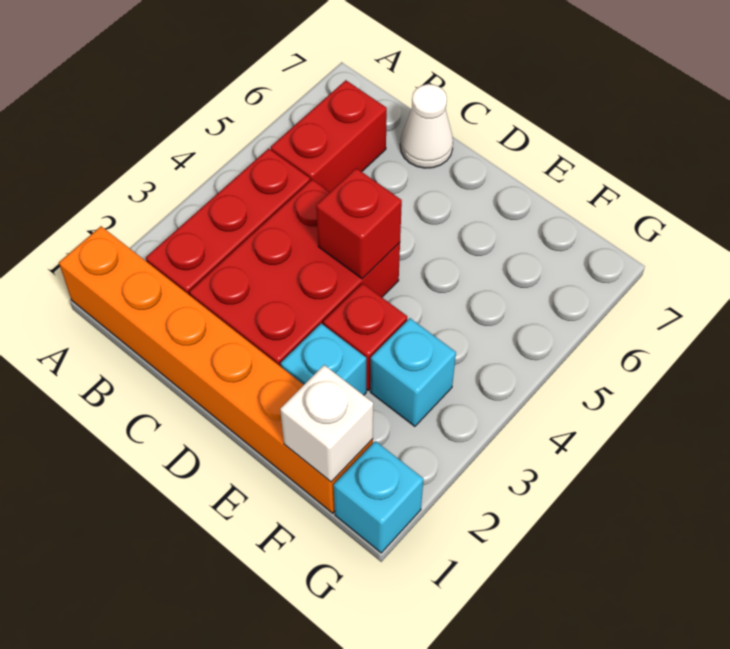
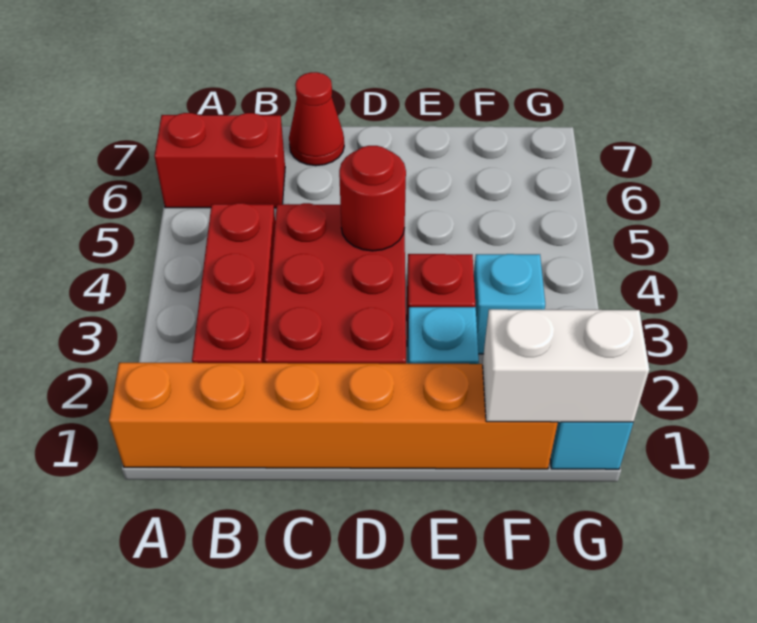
red 1x2 brick [271,80,387,192] -> red 1x2 brick turned to [154,113,285,208]
white 1x1 cone [400,84,453,168] -> red 1x1 cone [289,72,344,166]
red 1x1 brick [316,168,402,279] -> red 1x1 round brick [339,146,406,251]
white 1x1 brick [280,365,373,482] -> white 1x2 brick [483,309,649,422]

